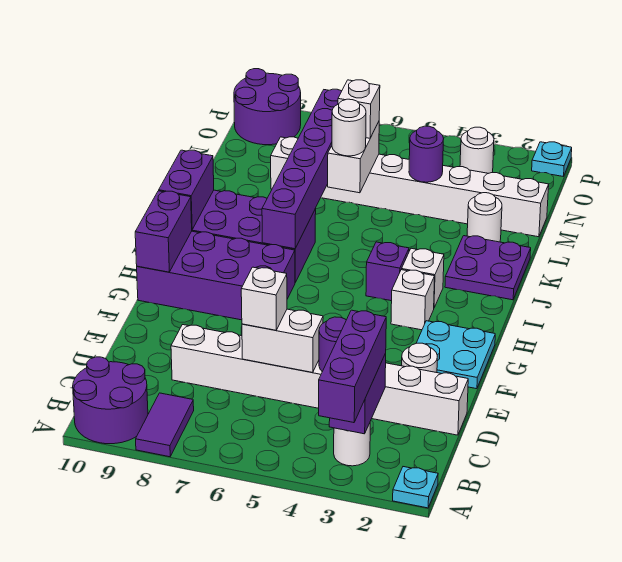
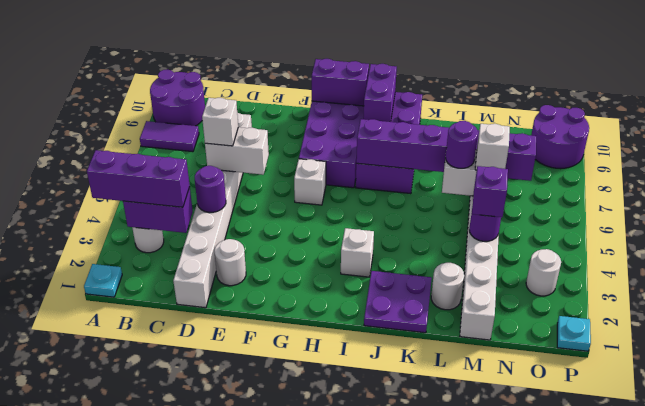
white 1x2 brick [242,309,323,373] -> white 1x2 brick turned to [205,127,269,175]
cyan 2x2 plate [417,321,495,389] -> none
white 1x1 brick [391,270,435,330] -> white 1x1 brick moved to [294,159,326,205]
purple 1x1 brick [366,242,409,301] -> purple 1x1 brick moved to [472,166,508,217]
purple 1x2 brick [159,150,214,229] -> purple 1x2 brick turned to [363,64,397,122]
white 1x1 round brick [332,99,366,156] -> purple 1x1 round brick [445,121,478,168]

